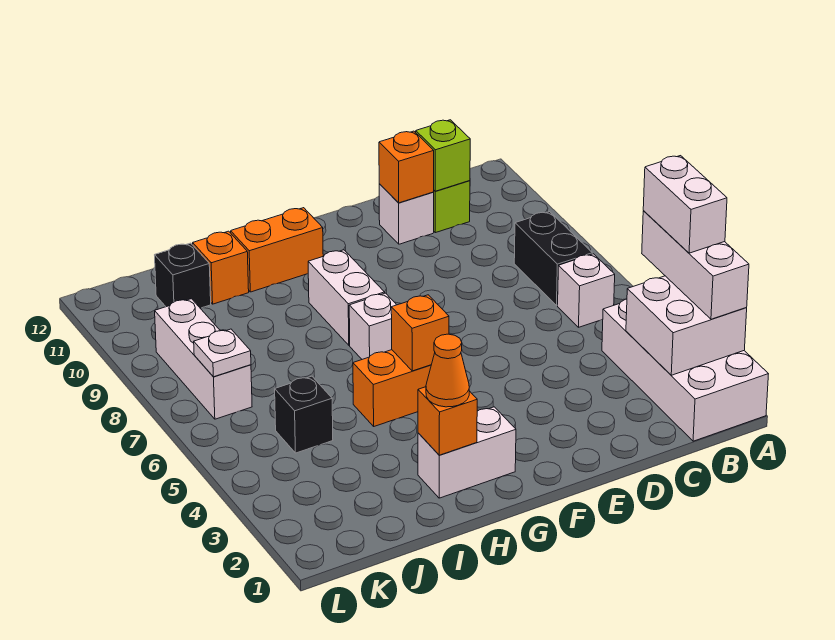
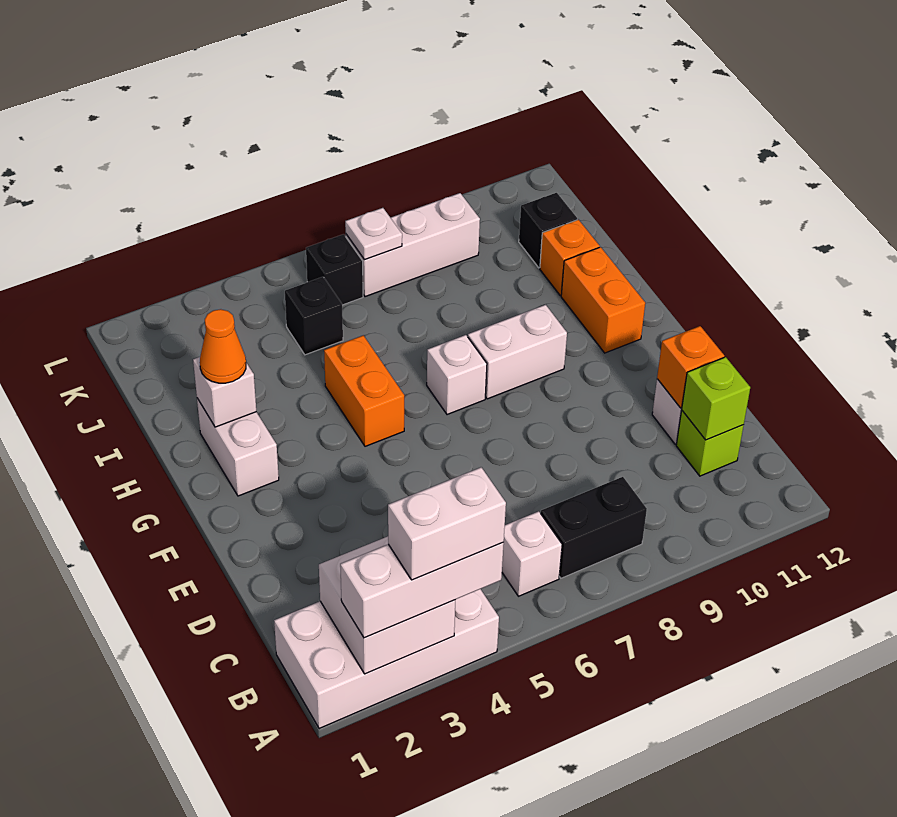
orange 1x1 brick [391,295,449,371] -> none
orange 1x1 brick [418,387,477,455] -> white 1x1 brick [193,357,256,427]
none -> black 1x1 brick [306,234,363,305]

